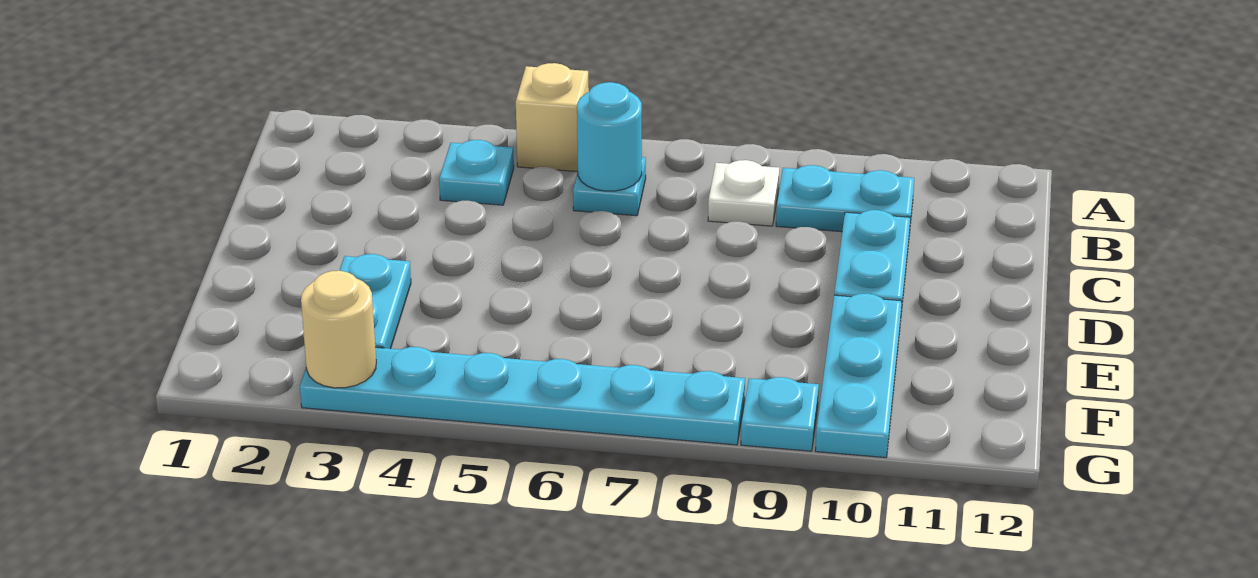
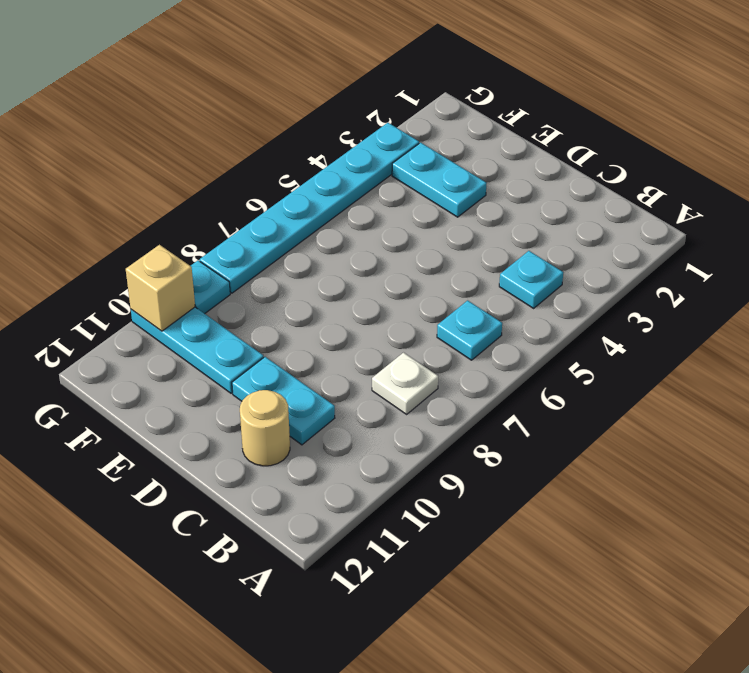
tan 1x1 brick [516,63,589,172] -> tan 1x1 brick moved to [126,245,195,331]
cyan 1x1 round brick [577,82,642,191] -> none
cyan 1x2 plate [776,165,914,233] -> none
tan 1x1 round brick [301,271,376,388] -> tan 1x1 round brick moved to [240,390,290,466]

